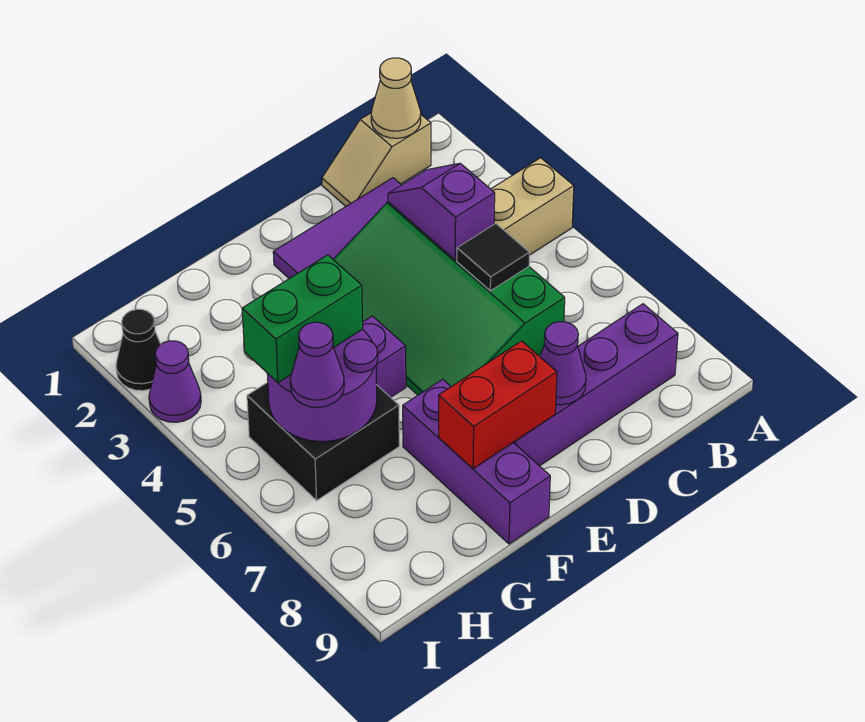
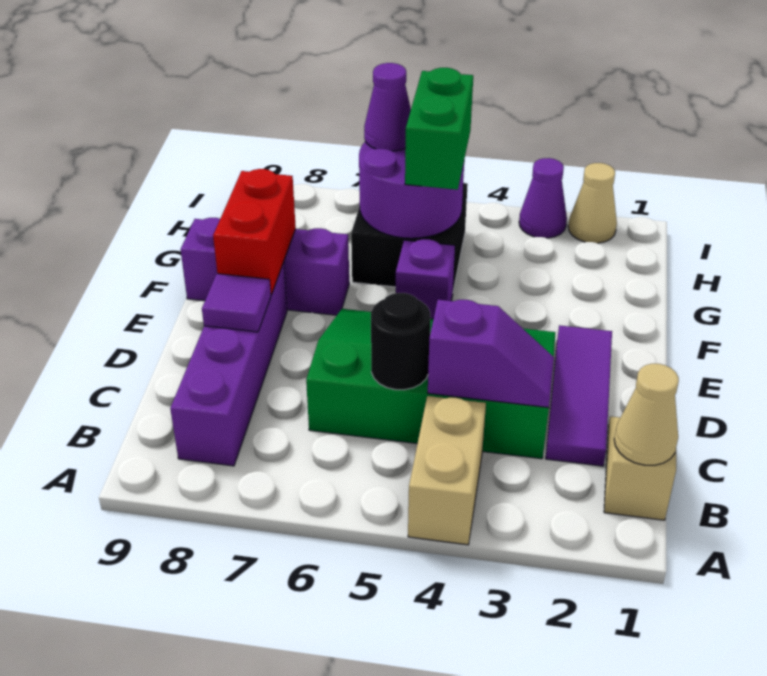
black 1x1 tile [457,224,529,291] -> black 1x1 round brick [371,293,431,390]
purple 1x1 cone [540,322,586,405] -> purple 1x1 tile [202,274,271,332]
black 1x1 cone [116,309,161,391] -> tan 1x1 cone [568,163,617,243]

